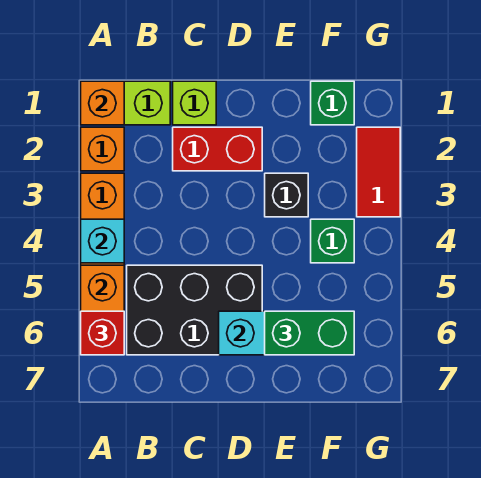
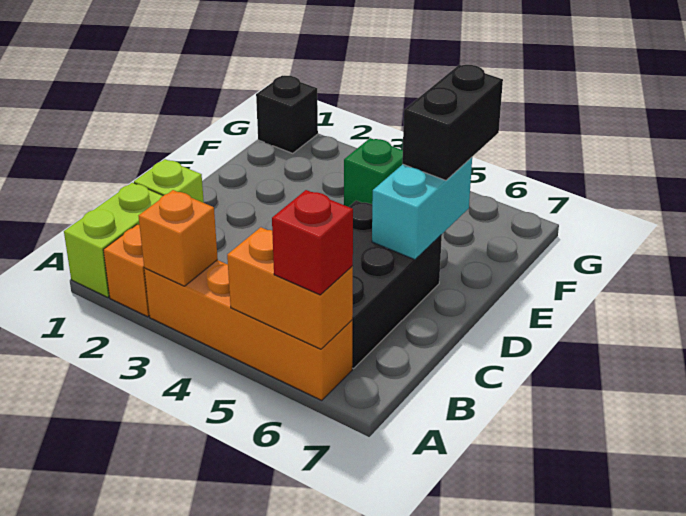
orange 1x1 brick [81,81,124,125] -> orange 1x1 brick moved to [139,190,218,286]
cyan 1x1 brick [81,219,124,263] -> none
red 1x2 brick [173,127,262,171] -> none
black 1x1 brick [265,173,308,217] -> black 1x1 brick moved to [256,76,318,153]
green 1x2 brick [265,311,354,355] -> black 1x2 brick [402,65,503,180]
green 1x1 brick [311,81,354,125] -> none
red 1x2 tile [357,127,400,217] -> none

